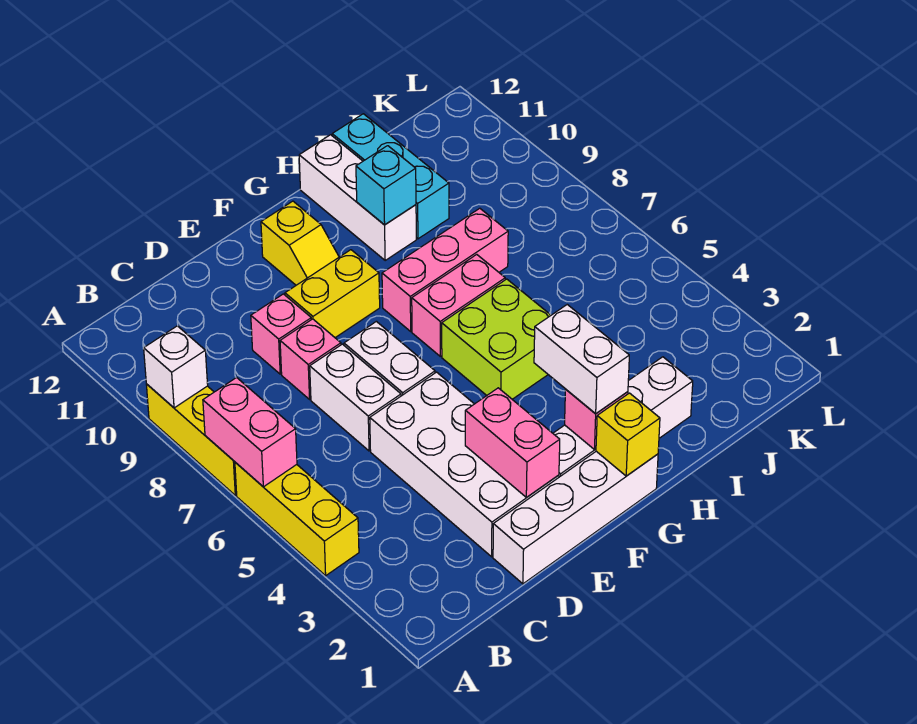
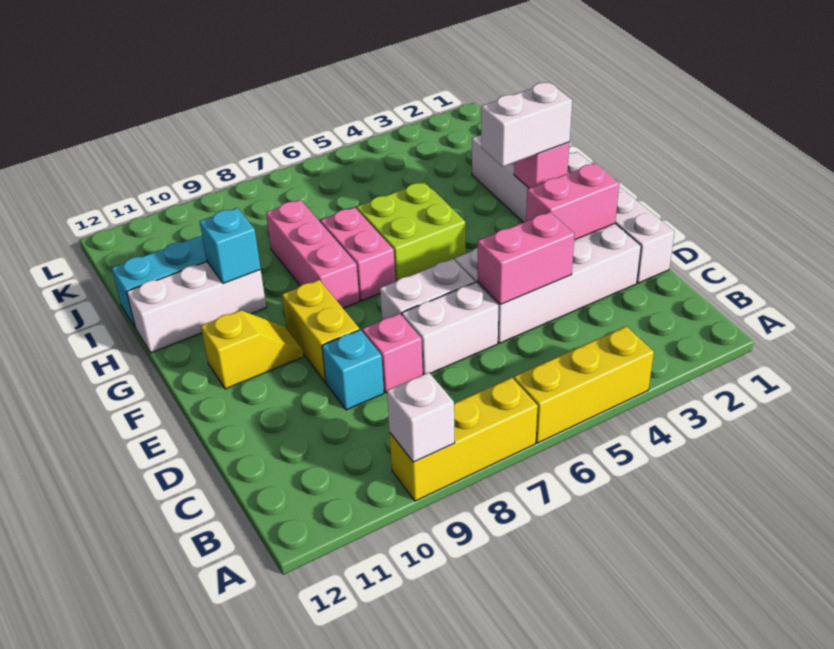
pink 1x2 brick [203,378,297,487] -> pink 1x2 brick moved to [478,212,575,304]
pink 1x1 brick [251,294,311,374] -> cyan 1x1 brick [322,330,384,410]
yellow 1x1 brick [596,393,660,476] -> none

